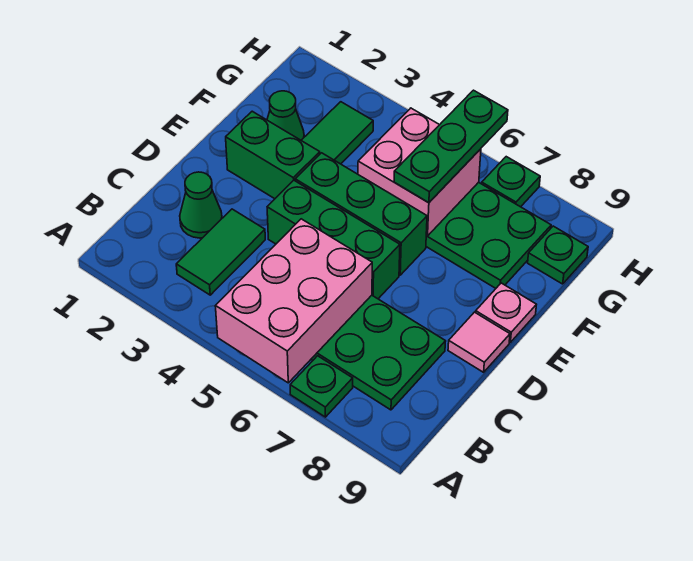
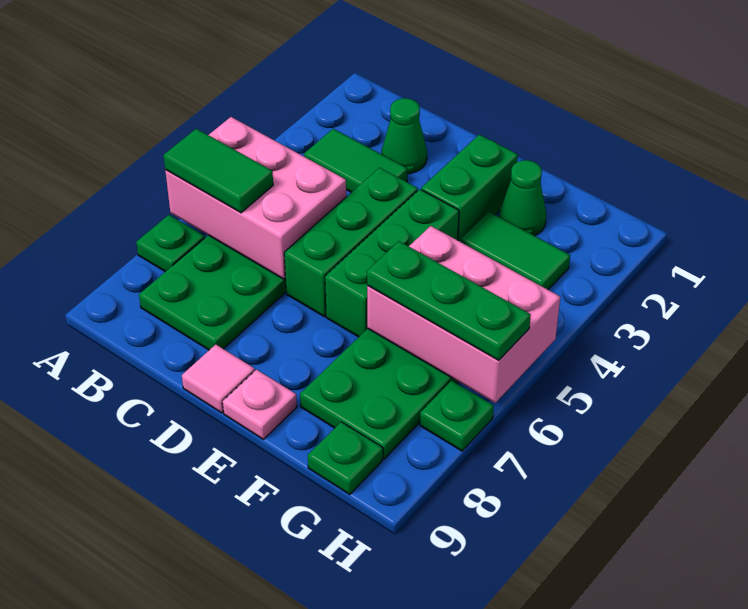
none -> green 1x2 tile [164,129,273,213]
pink 2x2 brick [358,108,481,236] -> pink 2x3 brick [367,226,560,403]

